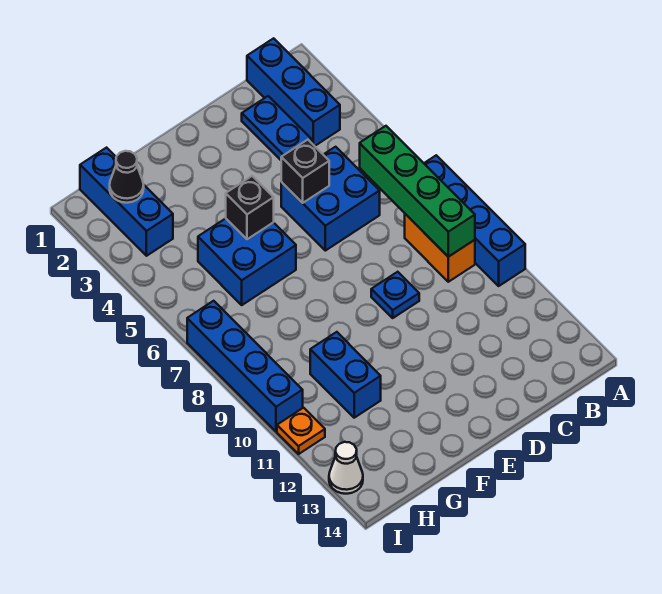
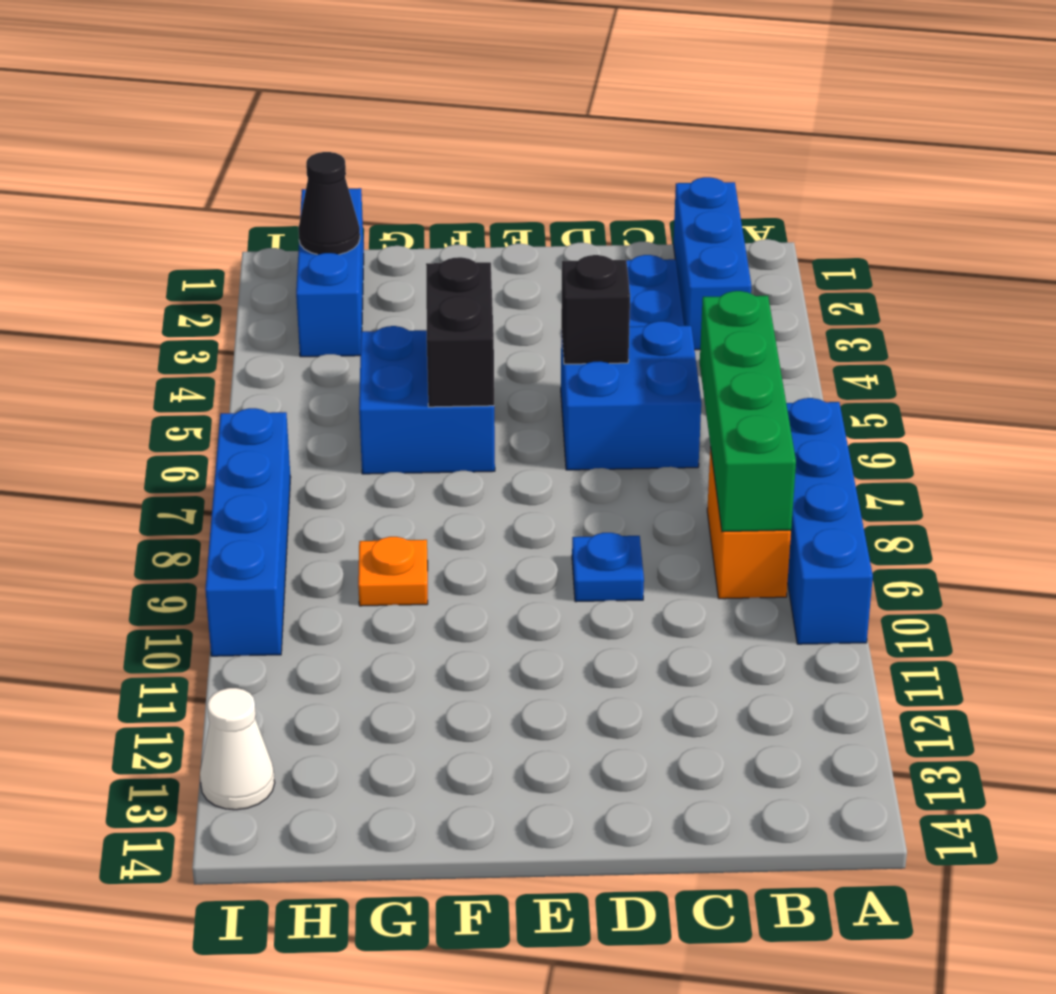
black 1x1 brick [226,176,274,239] -> black 1x2 brick [426,257,494,407]
blue 1x2 brick [310,332,381,418] -> none
orange 1x1 plate [277,408,325,454] -> orange 1x1 plate moved to [358,537,428,606]

